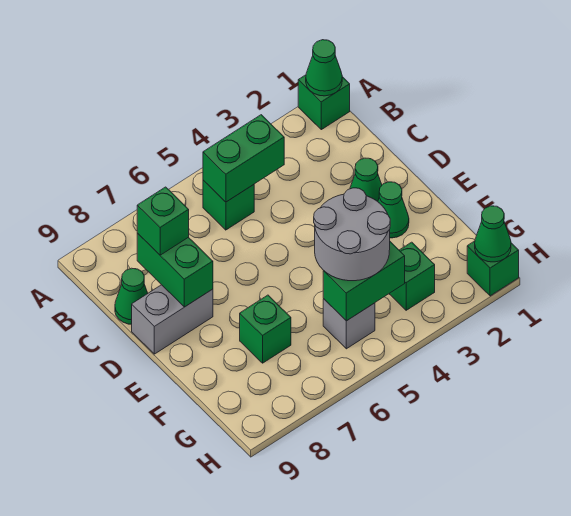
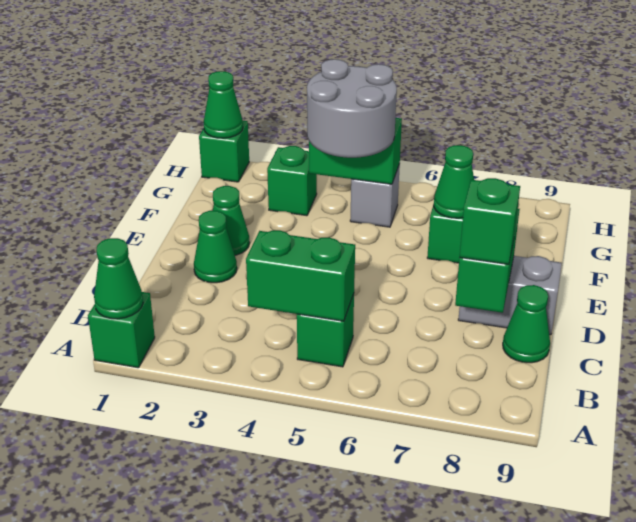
none -> green 1x1 cone [434,145,474,218]

